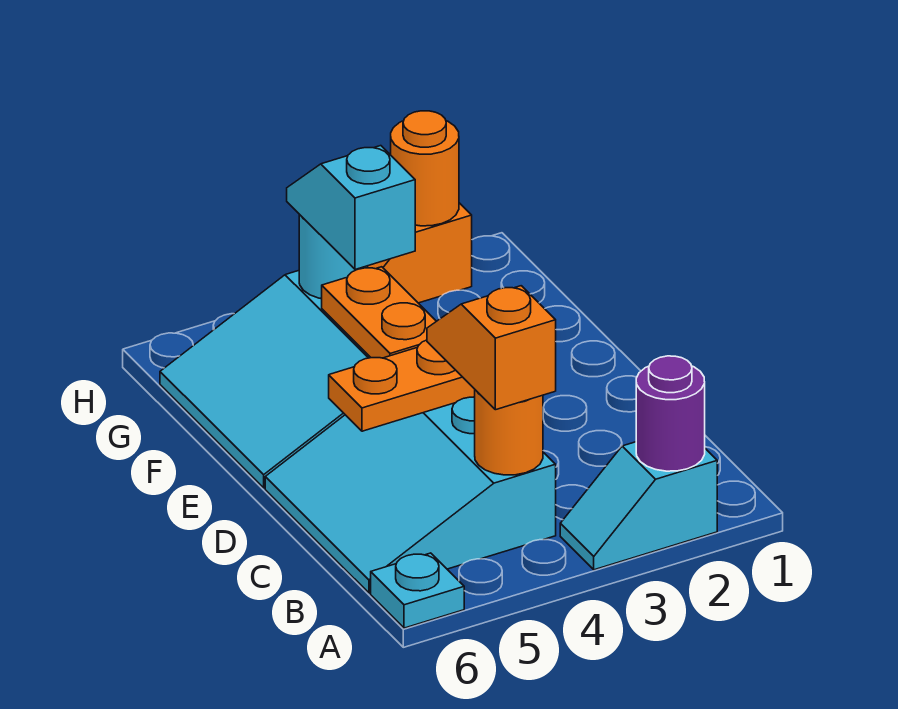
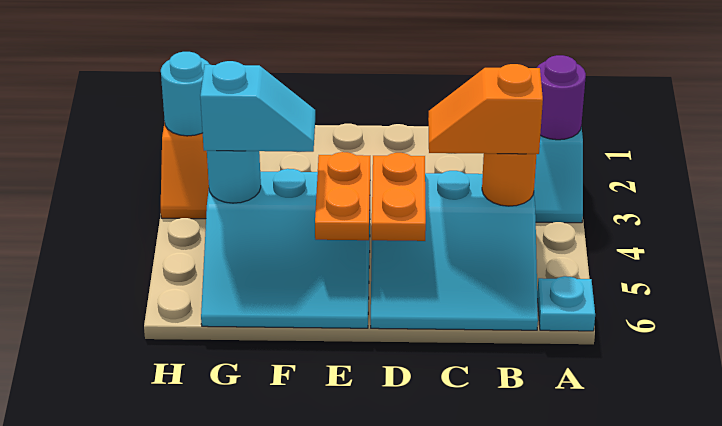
orange 1x2 plate [322,267,436,358] -> orange 1x2 plate turned to [315,152,370,240]
cyan 1x2 slope [287,146,415,270] -> cyan 1x2 slope turned to [200,61,315,152]
orange 1x1 round brick [391,111,459,226] -> cyan 1x1 round brick [161,52,210,136]

